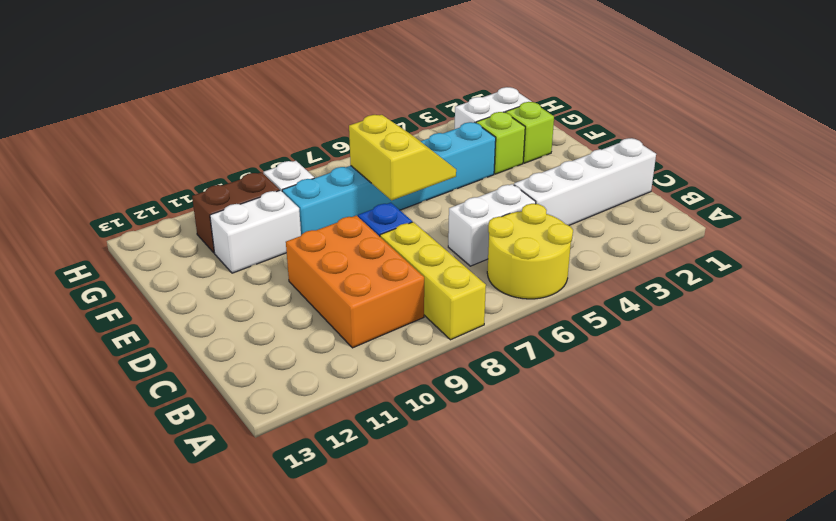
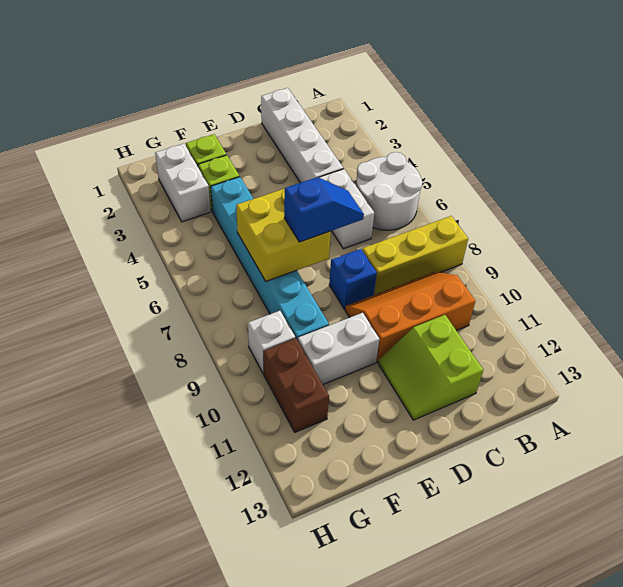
yellow 2x2 round brick [487,204,573,299] -> white 2x2 round brick [356,152,422,230]
orange 2x3 brick [286,216,424,348] -> orange 2x3 slope [345,272,475,362]
none -> lime 2x2 slope [378,315,483,420]
none -> blue 1x2 slope [284,177,364,242]
yellow 2x2 slope [349,115,456,200] -> yellow 2x2 brick [236,188,331,281]
white 1x2 brick [210,190,301,273] -> white 1x2 brick turned to [298,313,379,384]

